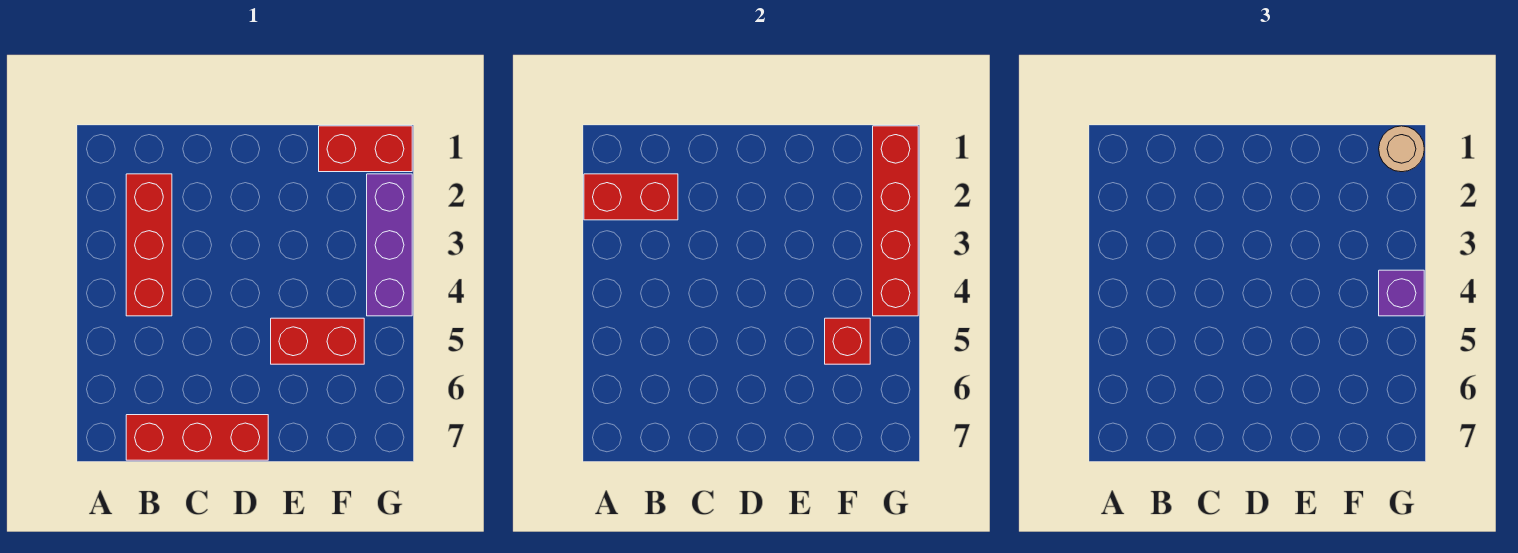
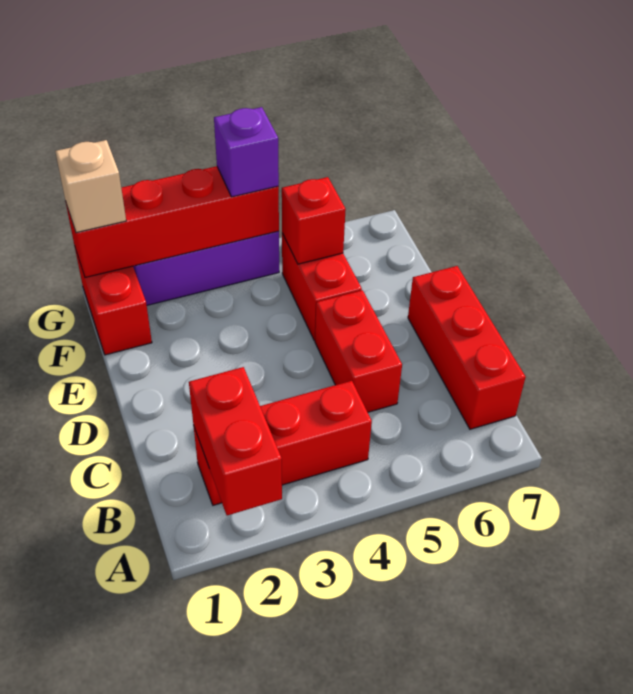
none -> red 1x2 brick [315,290,402,412]
tan 1x1 round brick [1379,126,1424,172] -> tan 1x1 brick [55,140,126,233]

